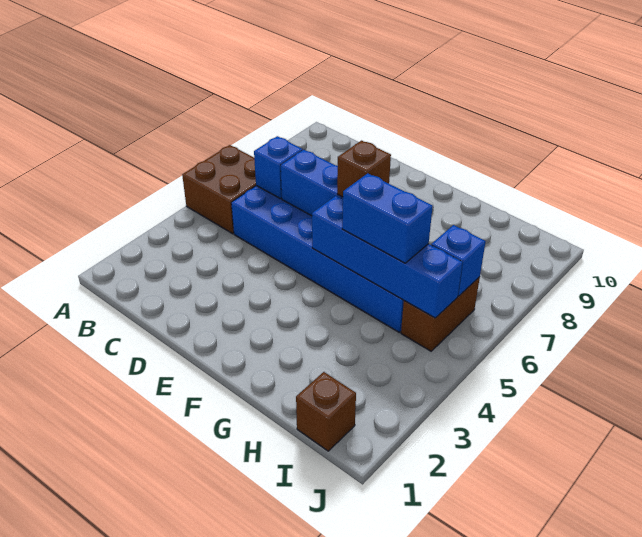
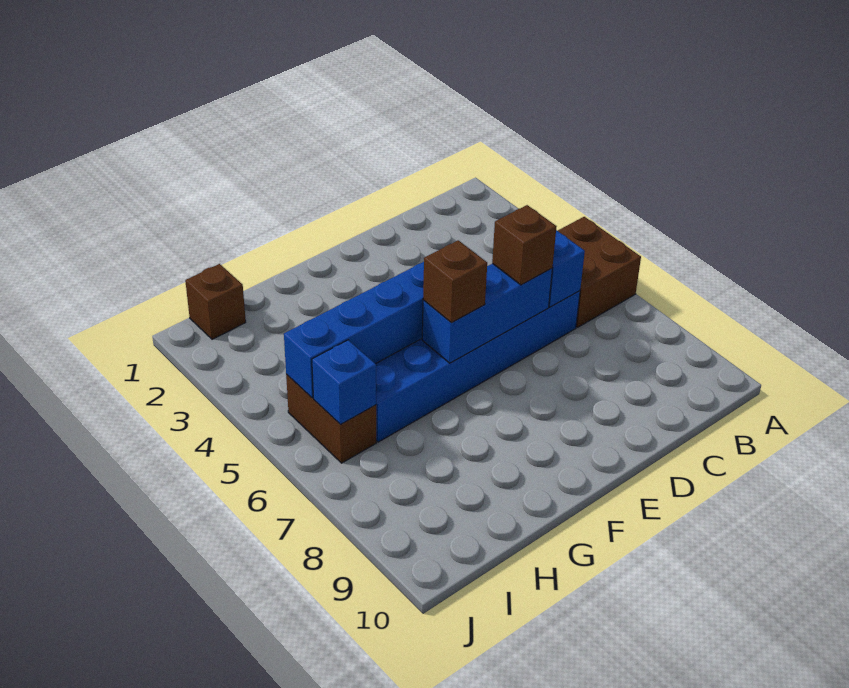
none -> brown 1x1 brick [492,205,557,285]
blue 1x2 brick [342,173,433,263] -> none

